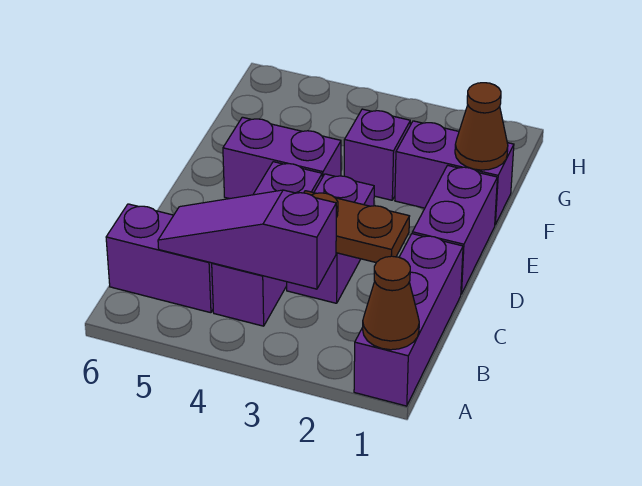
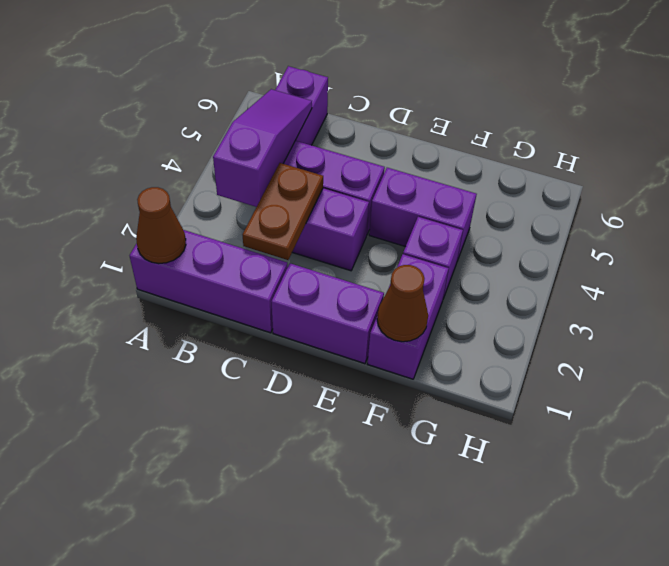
purple 1x2 brick [223,117,341,199] -> purple 1x2 brick turned to [369,168,477,261]

